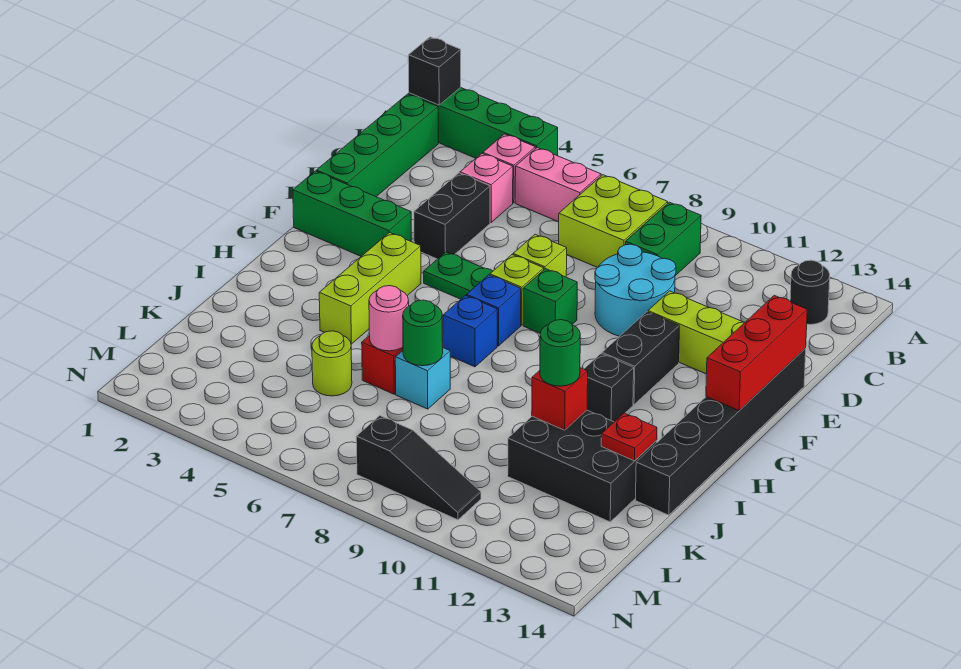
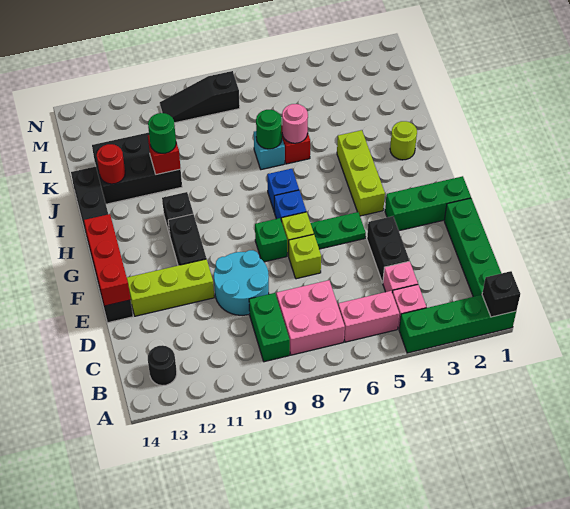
lime 2x2 brick [559,175,668,268] -> pink 2x2 brick [276,280,345,355]
red 1x1 plate [601,413,657,461] -> red 1x1 round brick [97,144,125,184]
lime 1x1 round brick [312,331,352,396] -> lime 1x1 round brick moved to [390,121,417,160]

